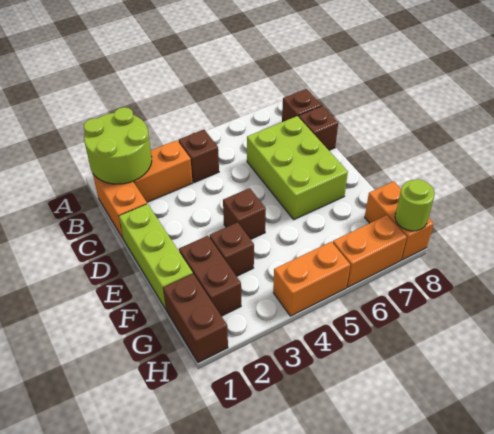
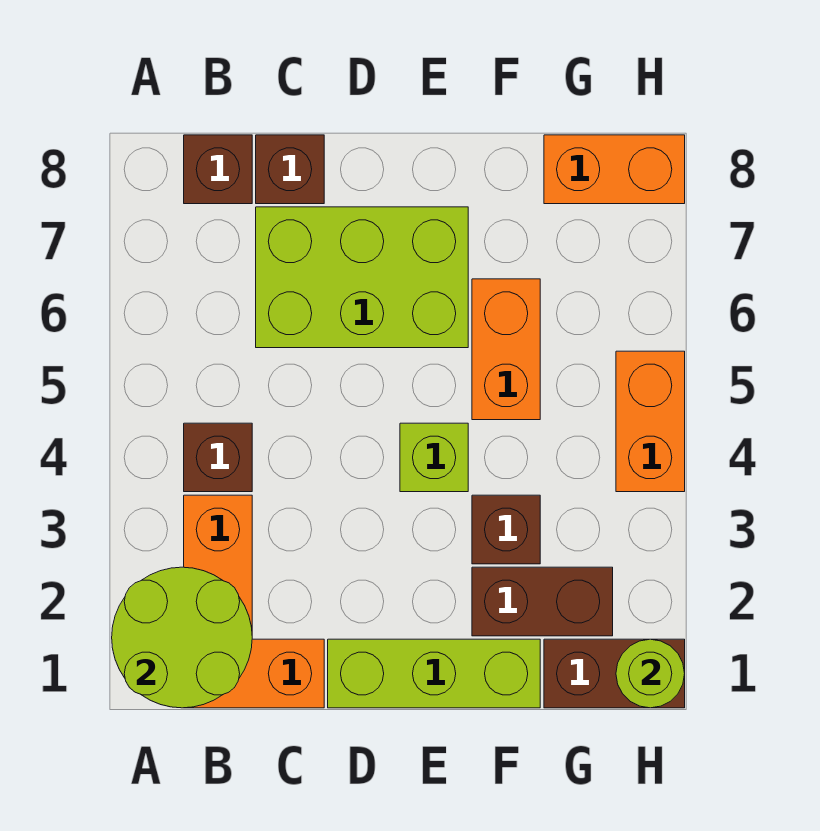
brown 1x1 brick [223,188,266,239] -> lime 1x1 brick [400,423,468,492]
orange 1x2 brick [333,215,407,287] -> orange 1x2 brick moved to [472,279,540,420]
lime 1x1 round brick [395,179,435,231] -> lime 1x1 round brick moved to [616,639,685,708]

